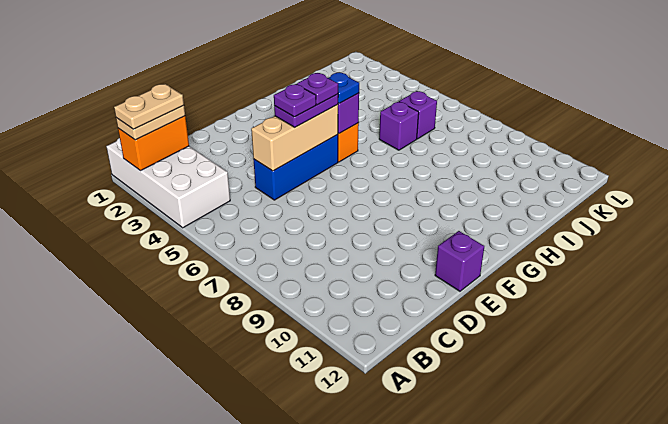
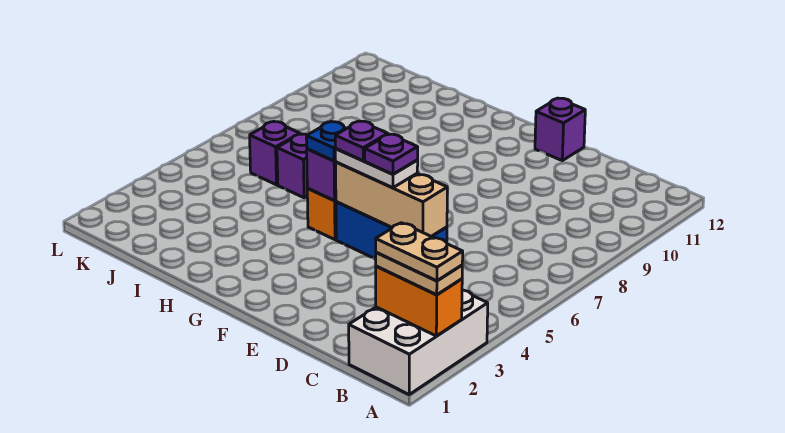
white 2x4 brick [106,138,230,228] -> white 2x3 brick [349,290,488,394]
purple 1x2 plate [274,94,338,127] -> white 1x2 plate [335,149,418,188]

